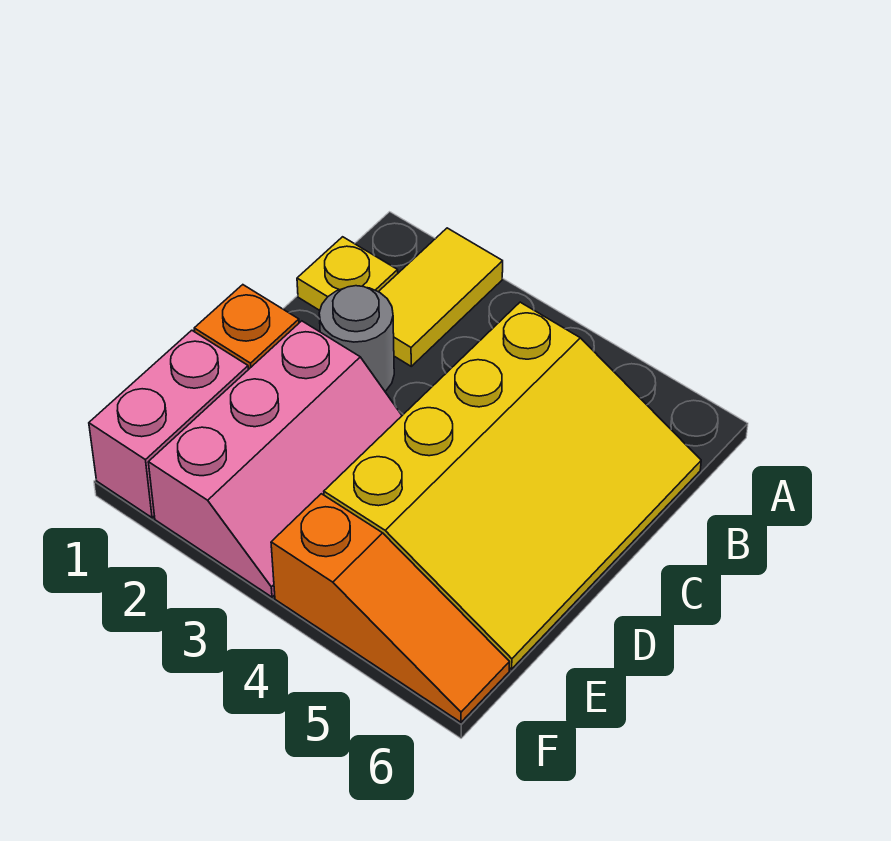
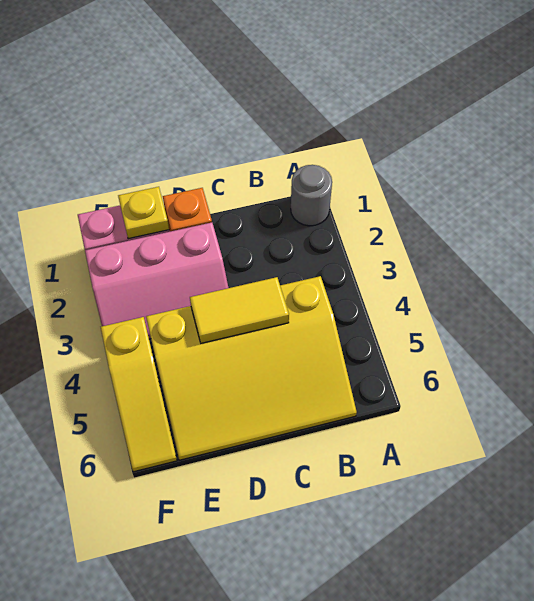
yellow 1x2 tile [379,228,503,366] -> yellow 1x2 tile moved to [190,277,289,343]
yellow 1x1 plate [297,237,398,310] -> yellow 1x1 plate moved to [118,187,169,239]
grey 1x1 round brick [319,286,394,391] -> grey 1x1 round brick moved to [291,165,332,226]
orange 1x3 slope [271,494,510,722] -> yellow 1x3 slope [101,317,177,472]

